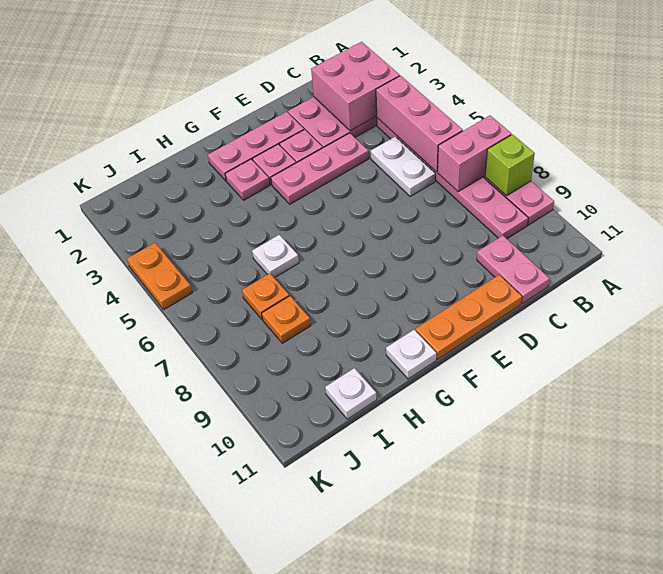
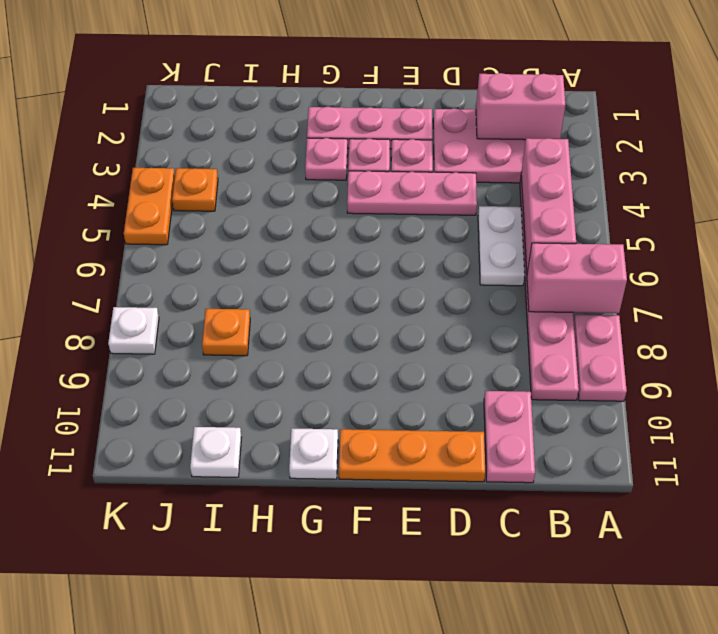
lime 1x1 brick [485,134,535,196] -> none
pink 2x2 brick [311,42,400,131] -> pink 1x2 brick [476,73,565,140]
white 1x1 plate [252,235,299,278] -> white 1x1 plate moved to [108,307,159,354]
orange 1x1 plate [242,273,289,320] -> orange 1x1 plate moved to [172,168,218,211]

